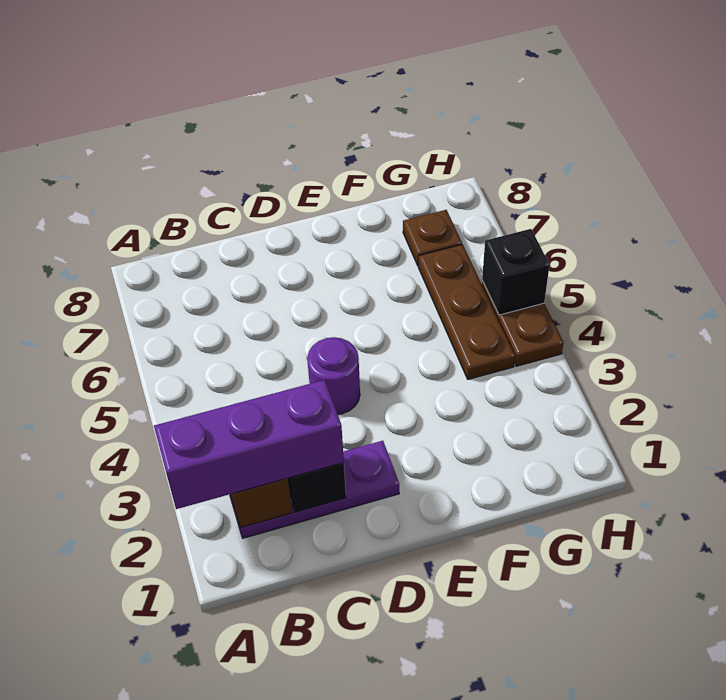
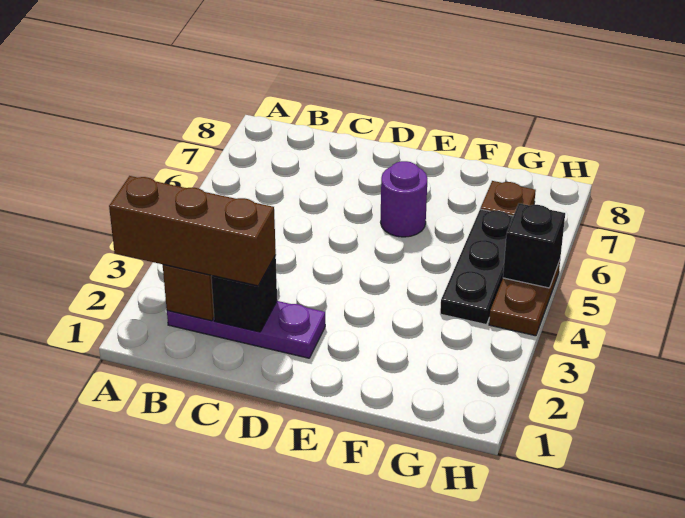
purple 1x3 brick [154,380,344,509] -> brown 1x3 brick [109,176,276,286]
purple 1x1 round brick [307,337,360,414] -> purple 1x1 round brick moved to [381,161,427,237]
brown 1x3 plate [418,244,515,379] -> black 1x3 plate [440,209,513,325]

